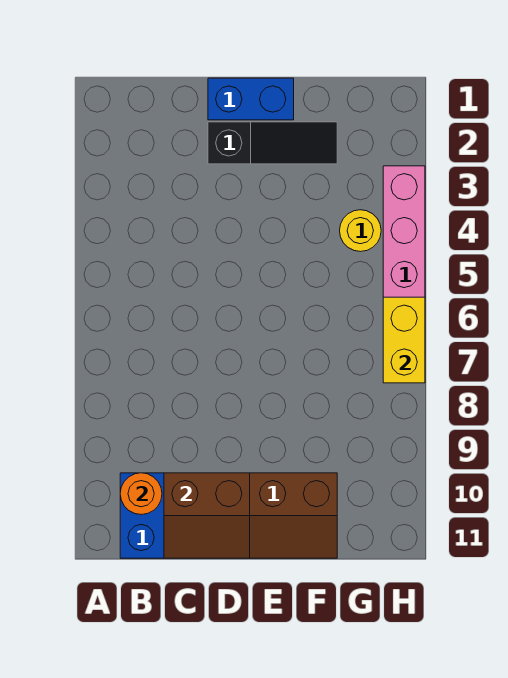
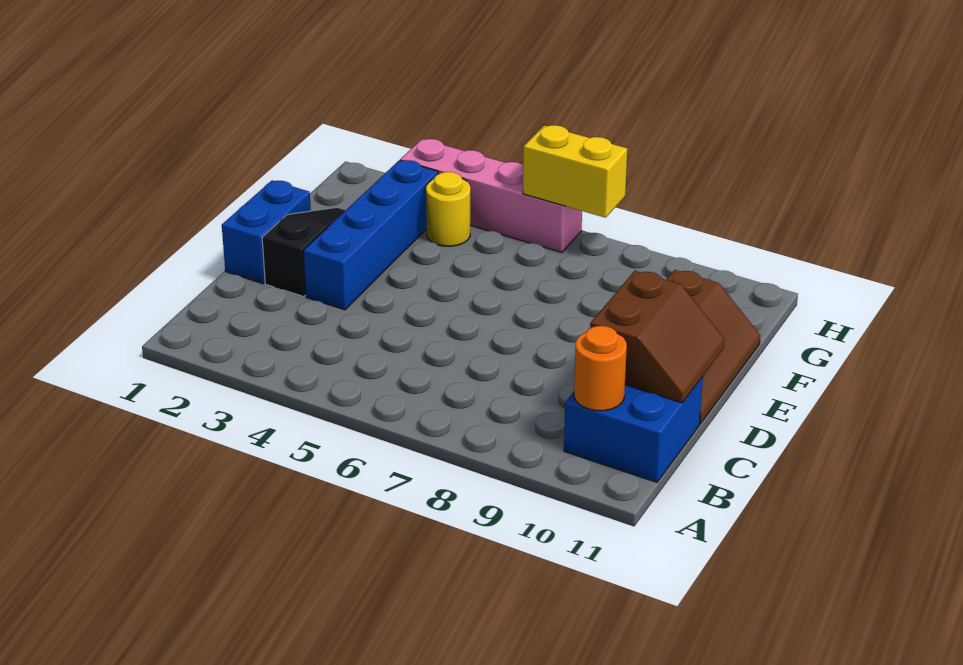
none -> blue 1x4 brick [303,160,438,310]

